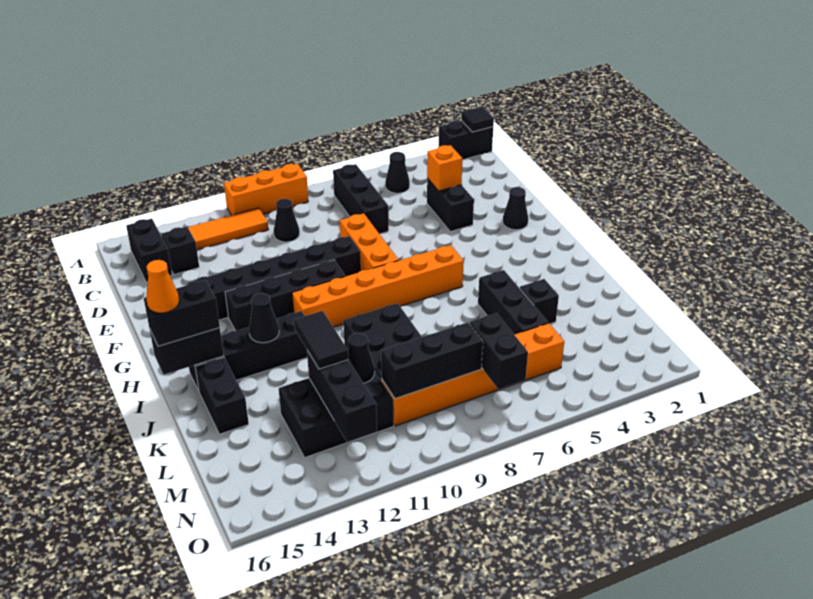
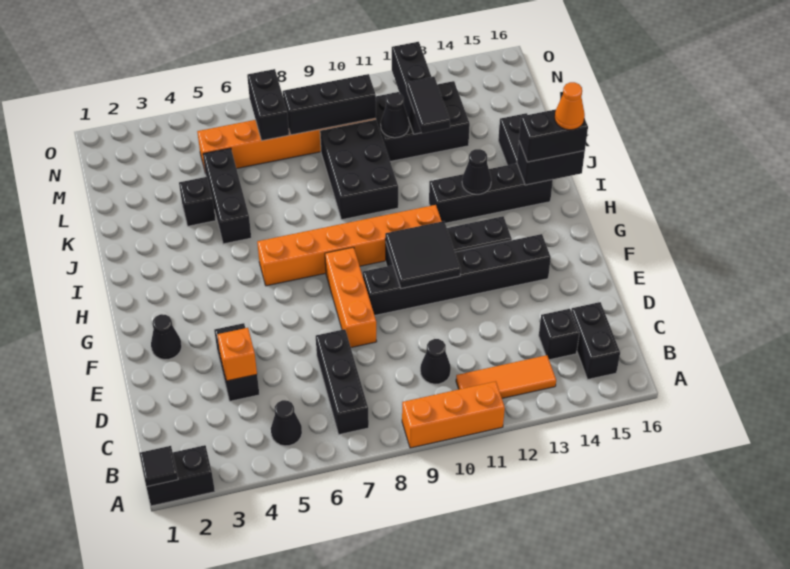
none -> black 2x2 tile [385,221,461,289]

